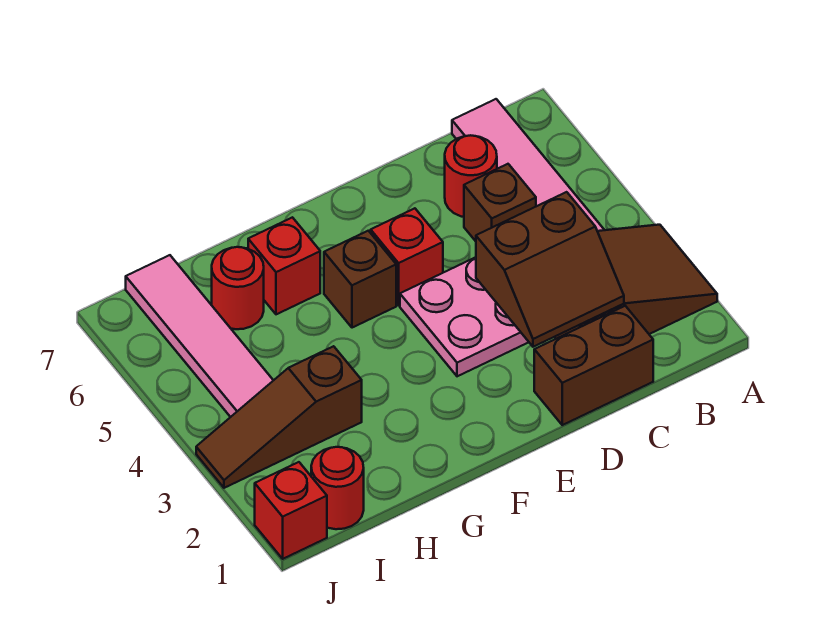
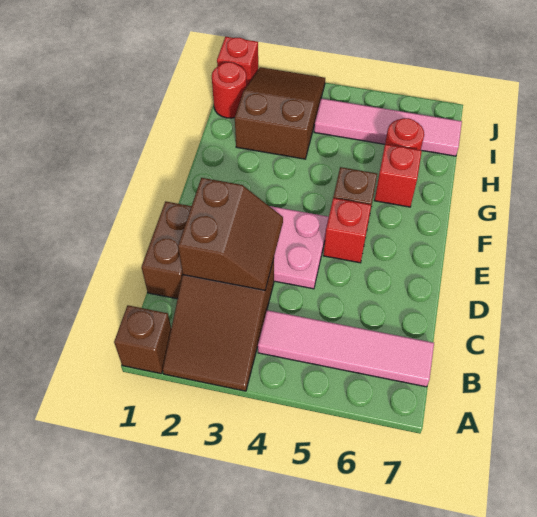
brown 2x2 slope [476,192,624,347] -> brown 2x2 slope turned to [178,178,283,290]
brown 1x1 brick [464,164,536,241] -> brown 1x1 brick moved to [114,305,171,374]
red 1x1 round brick [445,135,497,217] -> none
brown 1x3 slope [196,346,362,488] -> brown 2x3 slope [235,67,325,159]

